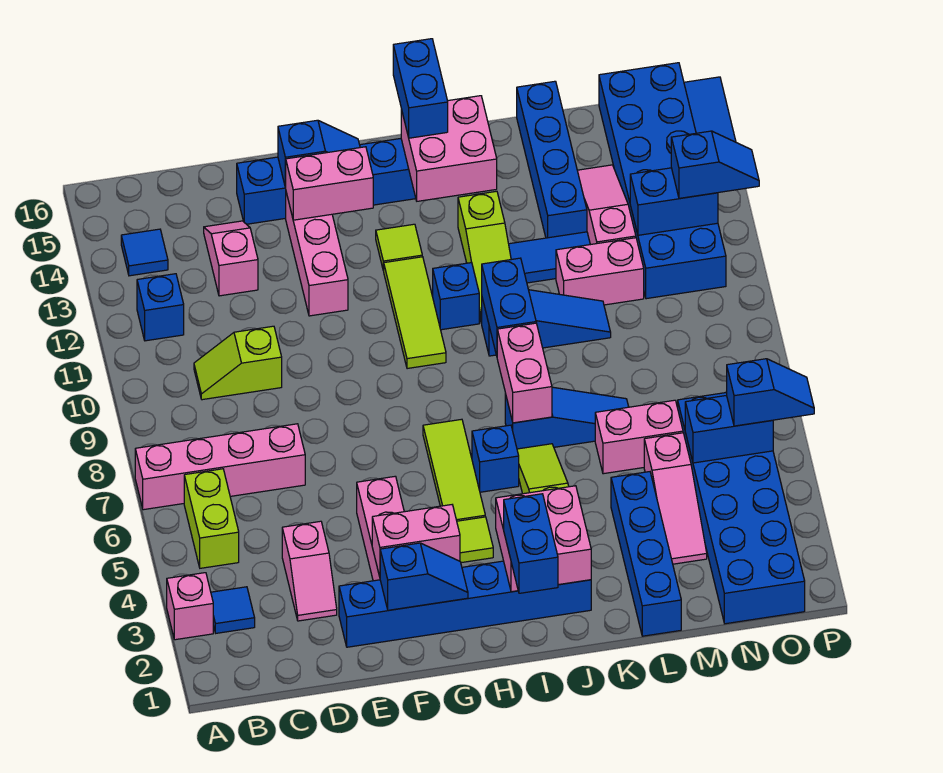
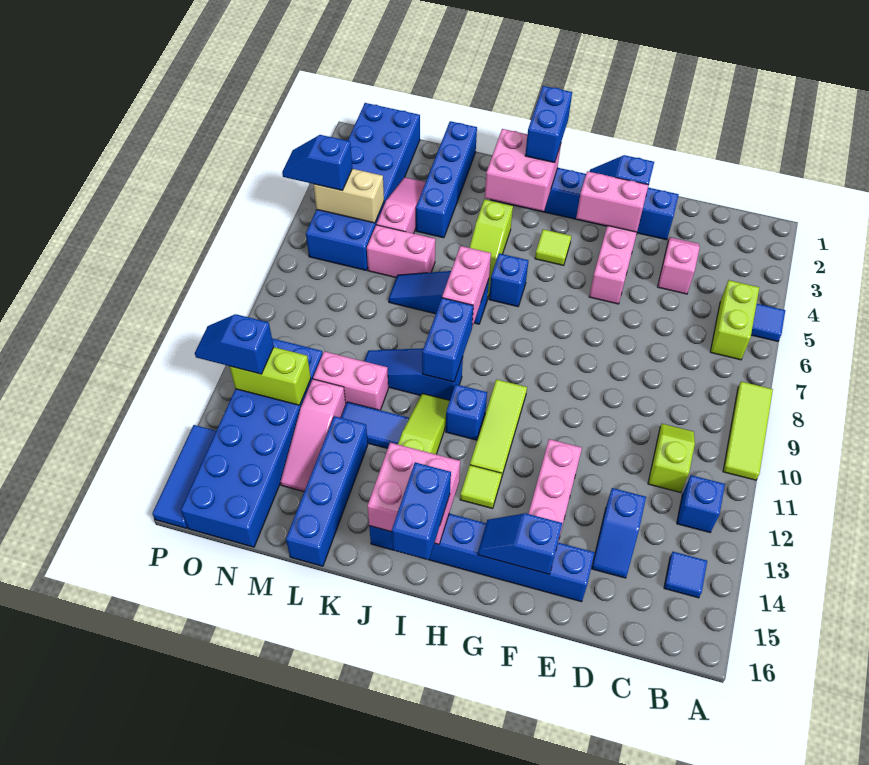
pink 1x1 brick [167,573,213,640] -> none
pink 1x4 brick [135,424,305,510] -> none
blue 1x1 tile [211,587,255,633] -> blue 1x1 tile moved to [751,304,785,341]
lime 1x2 slope [194,326,282,400] -> lime 1x2 slope turned to [648,424,695,493]
pink 1x2 slope [204,221,258,296] -> blue 1x2 slope [592,488,646,578]
pink 1x2 brick [286,147,373,220] -> none
lime 1x3 tile [423,419,485,521] -> lime 1x3 tile moved to [723,382,773,480]
blue 1x2 brick [685,395,773,463] -> tan 1x2 brick [313,169,384,223]
blue 1x2 brick [630,168,718,235] -> lime 1x2 brick [230,347,311,405]

